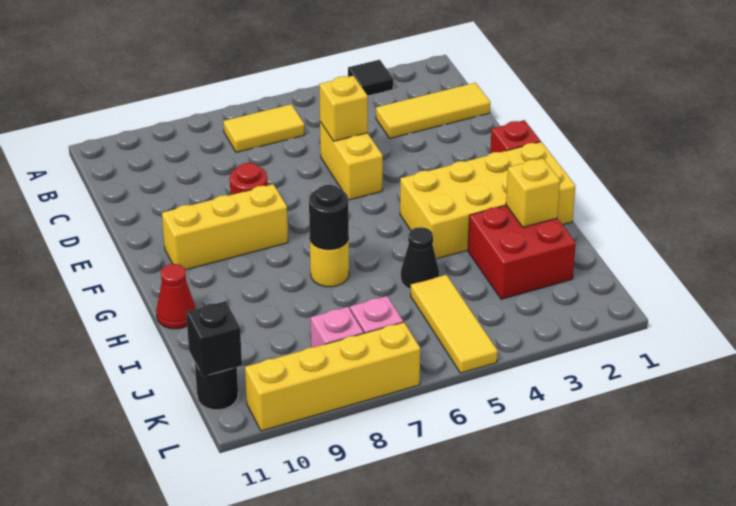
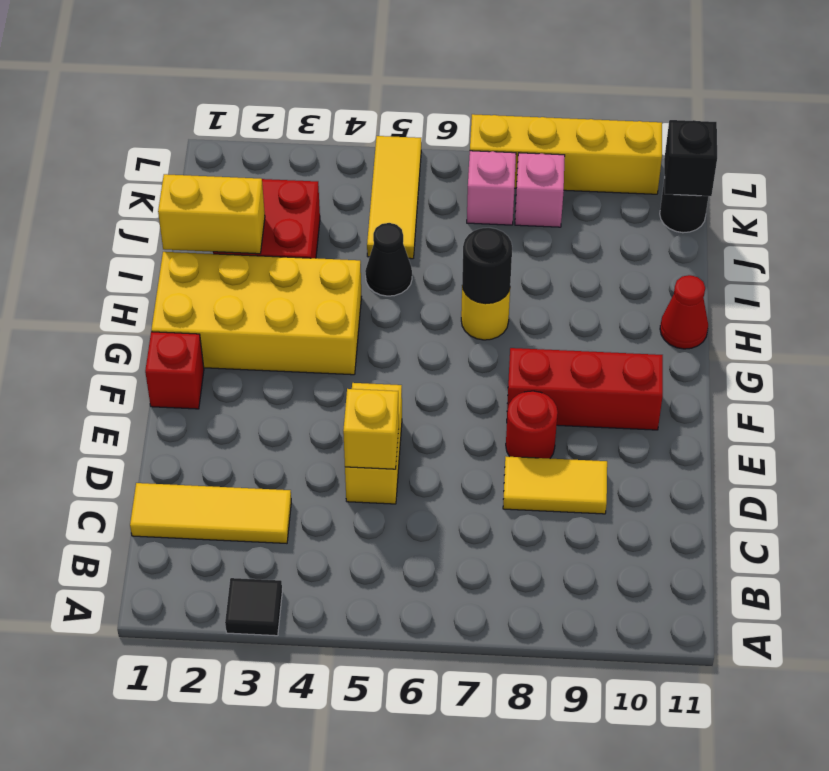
yellow 1x2 tile [223,104,305,152] -> yellow 1x2 tile moved to [503,457,607,514]
yellow 1x3 brick [162,184,288,270] -> red 1x3 brick [507,348,663,430]
yellow 1x1 brick [506,158,560,227] -> yellow 1x2 brick [158,174,265,254]

